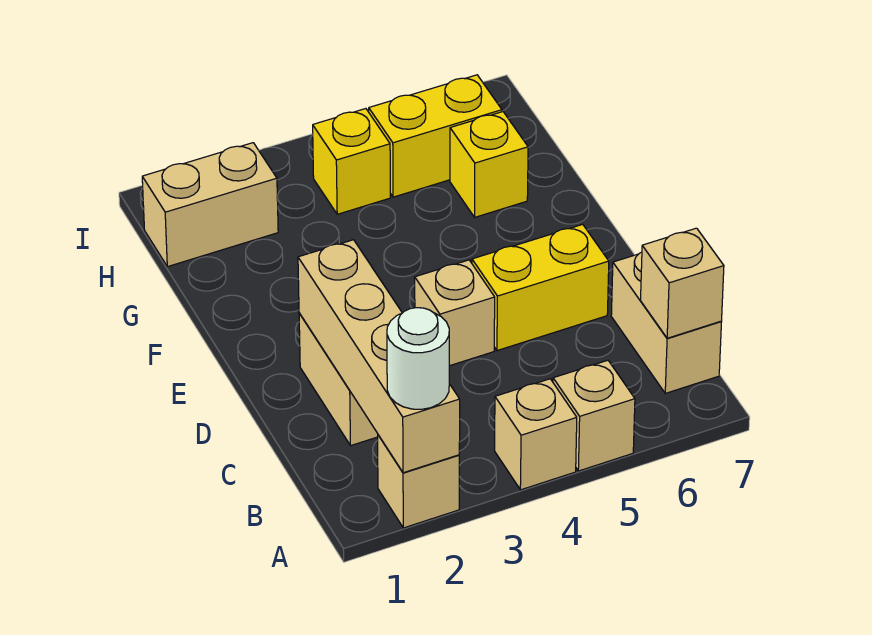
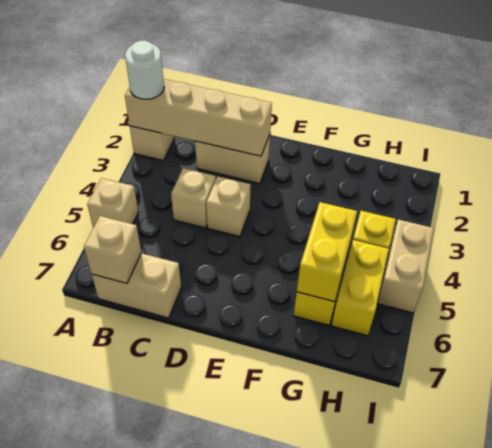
tan 1x1 brick [495,379,577,490] -> tan 1x1 brick moved to [171,168,216,228]
yellow 1x2 brick [472,224,609,351] -> yellow 1x2 brick moved to [297,202,357,302]
tan 1x2 brick [142,143,278,267] -> tan 1x2 brick moved to [377,220,434,313]

